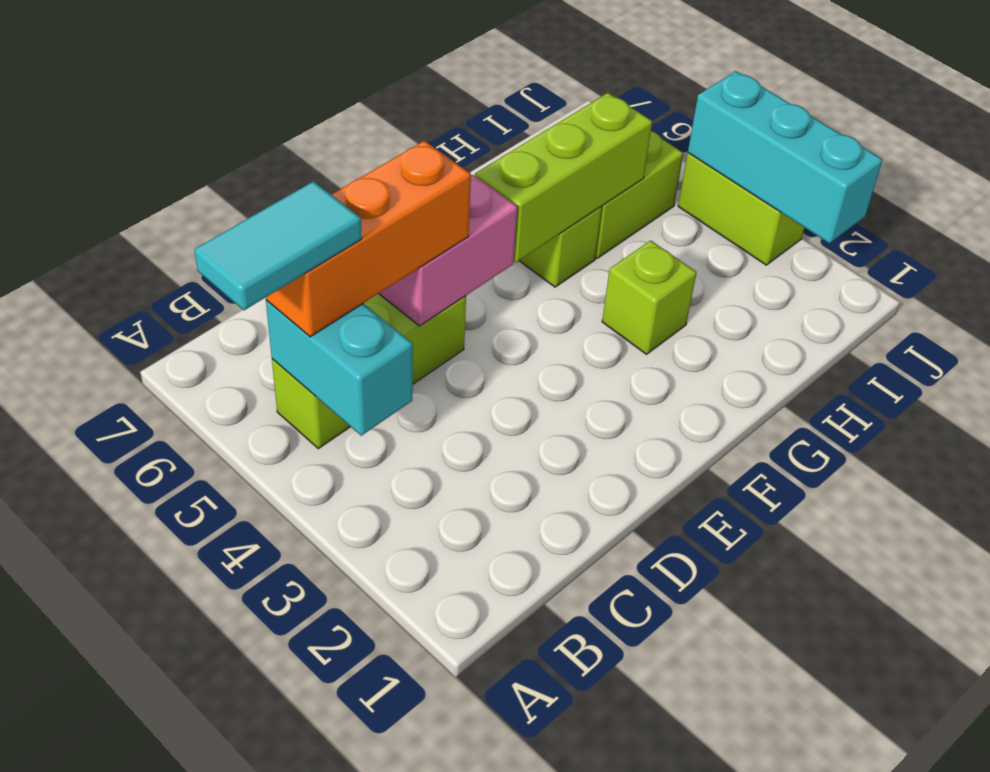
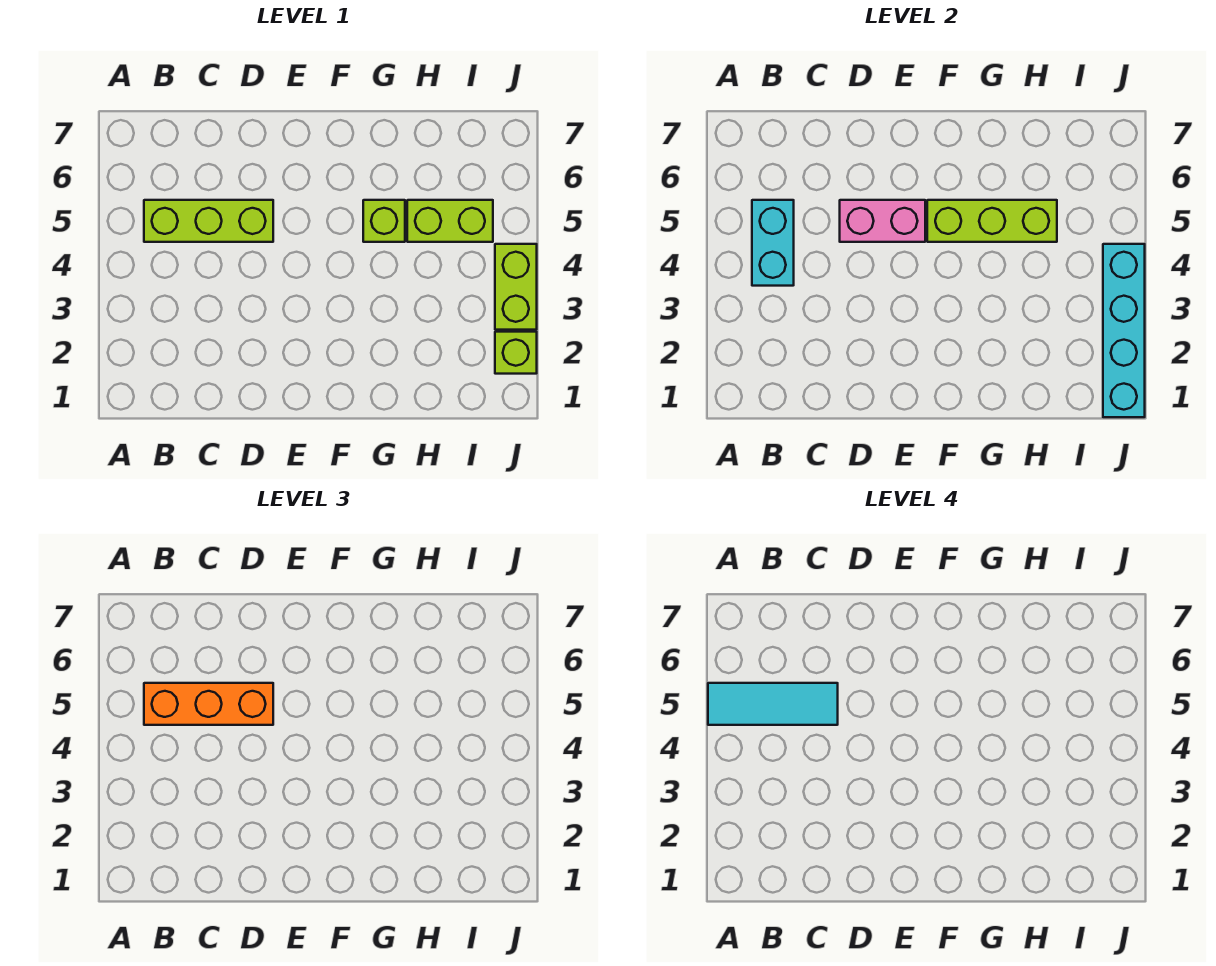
cyan 1x2 tile [194,181,362,310] -> cyan 1x3 tile [708,683,838,725]
lime 1x1 brick [602,240,697,354] -> lime 1x1 brick moved to [495,332,537,374]
cyan 1x3 brick [688,71,883,243] -> cyan 1x4 brick [1103,244,1145,417]

